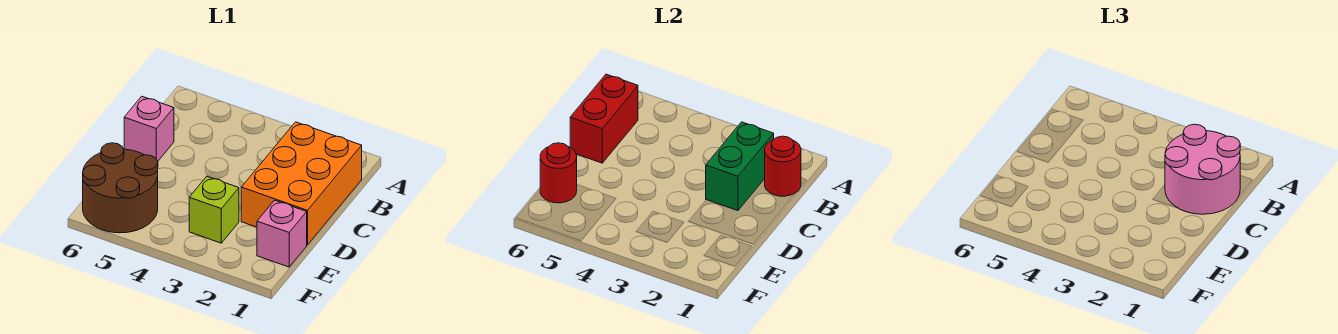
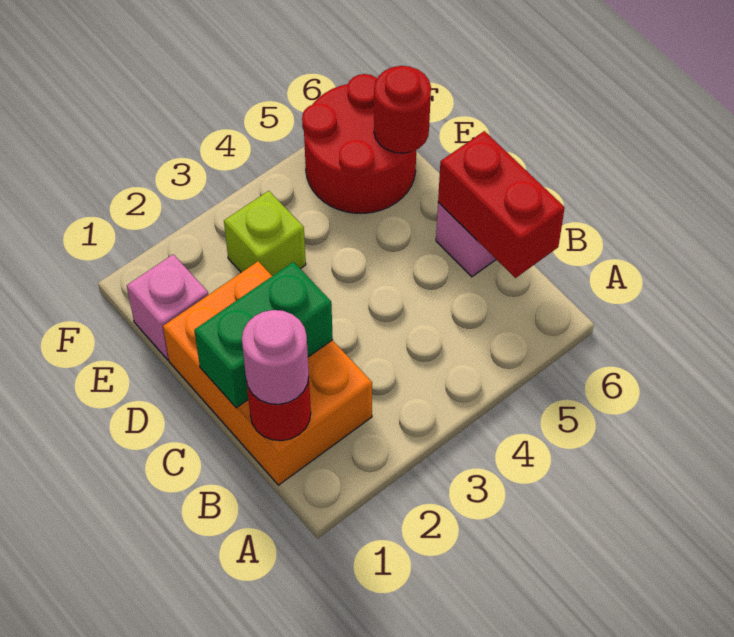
pink 2x2 round brick [1165,124,1240,214] -> pink 1x1 round brick [242,310,309,404]
green 1x2 brick [706,122,774,211] -> green 1x2 brick turned to [194,262,333,408]
brown 2x2 round brick [83,143,158,233] -> red 2x2 round brick [302,74,416,213]

